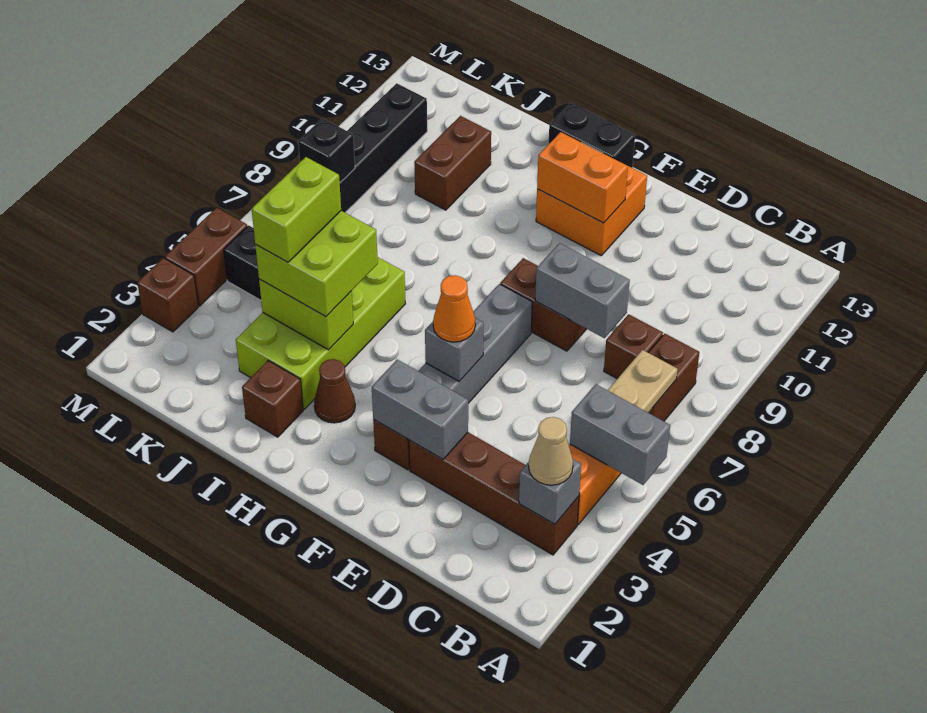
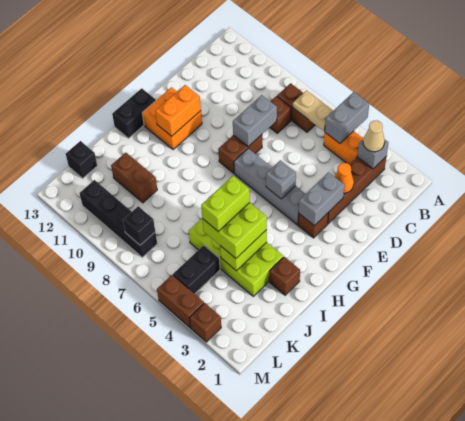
orange 1x1 cone [433,275,475,342] -> orange 1x1 cone moved to [335,163,354,193]
brown 1x1 cone [314,359,355,423] -> none
lime 1x2 brick [252,157,341,262] -> lime 1x2 brick turned to [201,176,250,232]
none -> black 1x1 brick [66,141,97,178]

